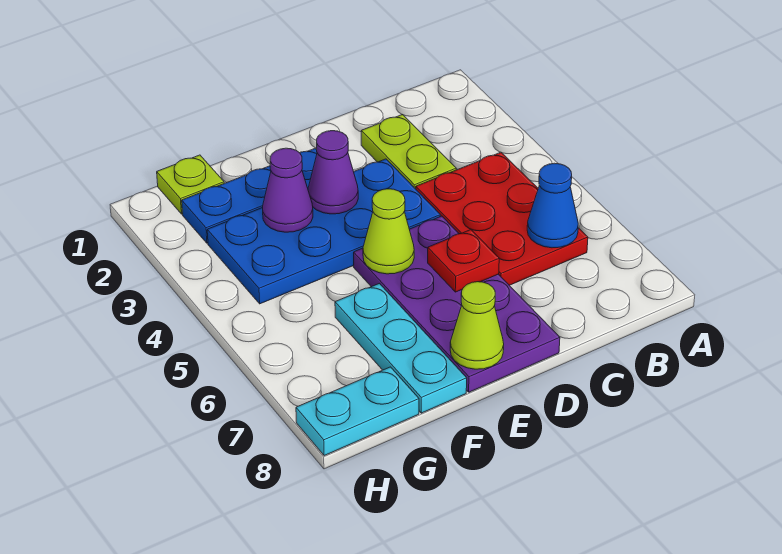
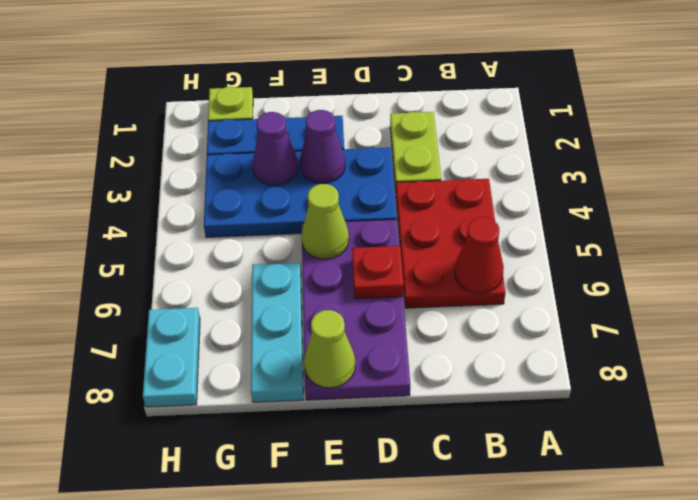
blue 1x1 cone [527,163,578,248] -> red 1x1 cone [455,217,504,293]
cyan 1x2 plate [296,367,419,456] -> cyan 1x2 plate turned to [143,308,200,407]

